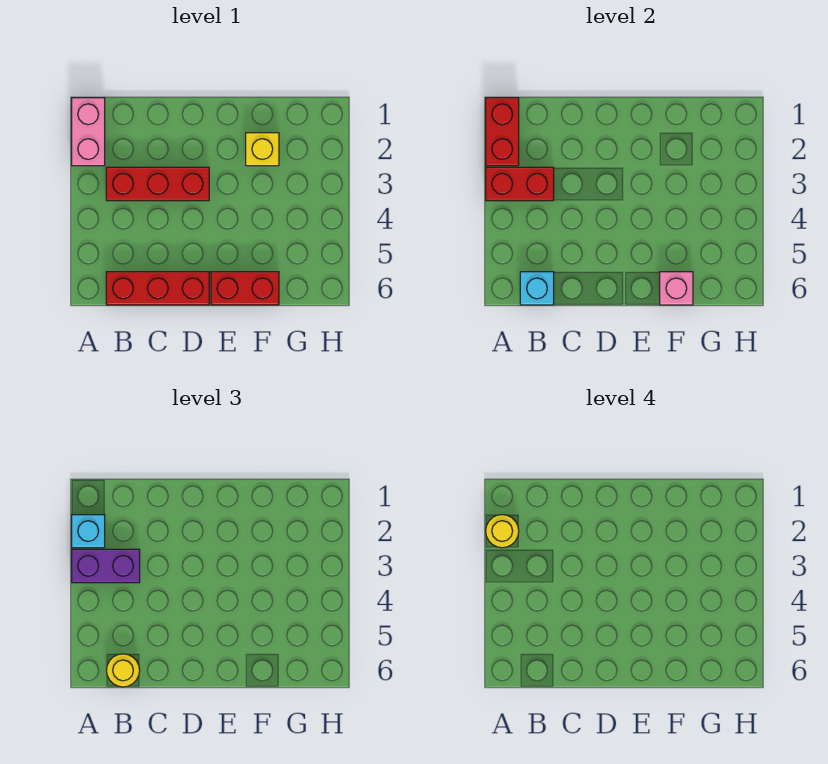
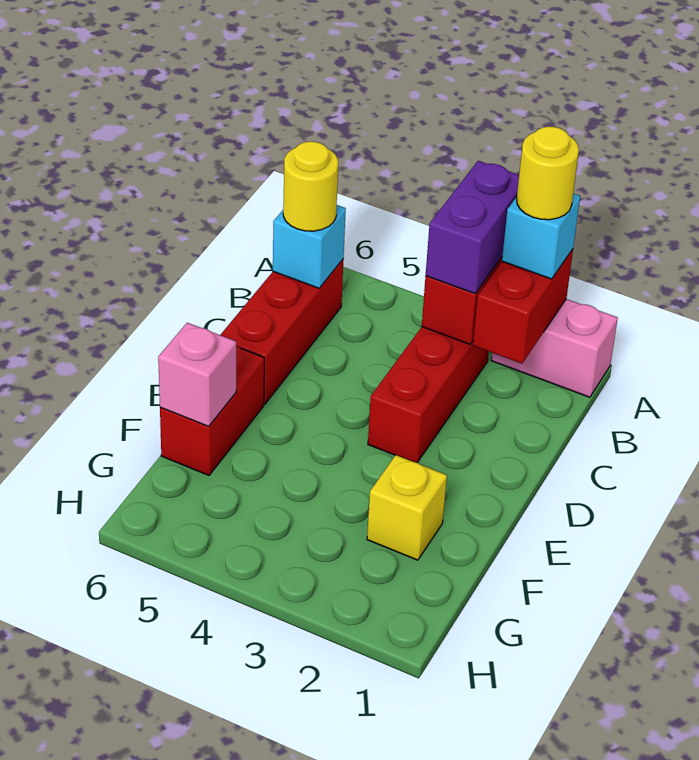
red 1x2 brick [486,98,519,166] -> red 1x2 brick turned to [473,249,573,364]

